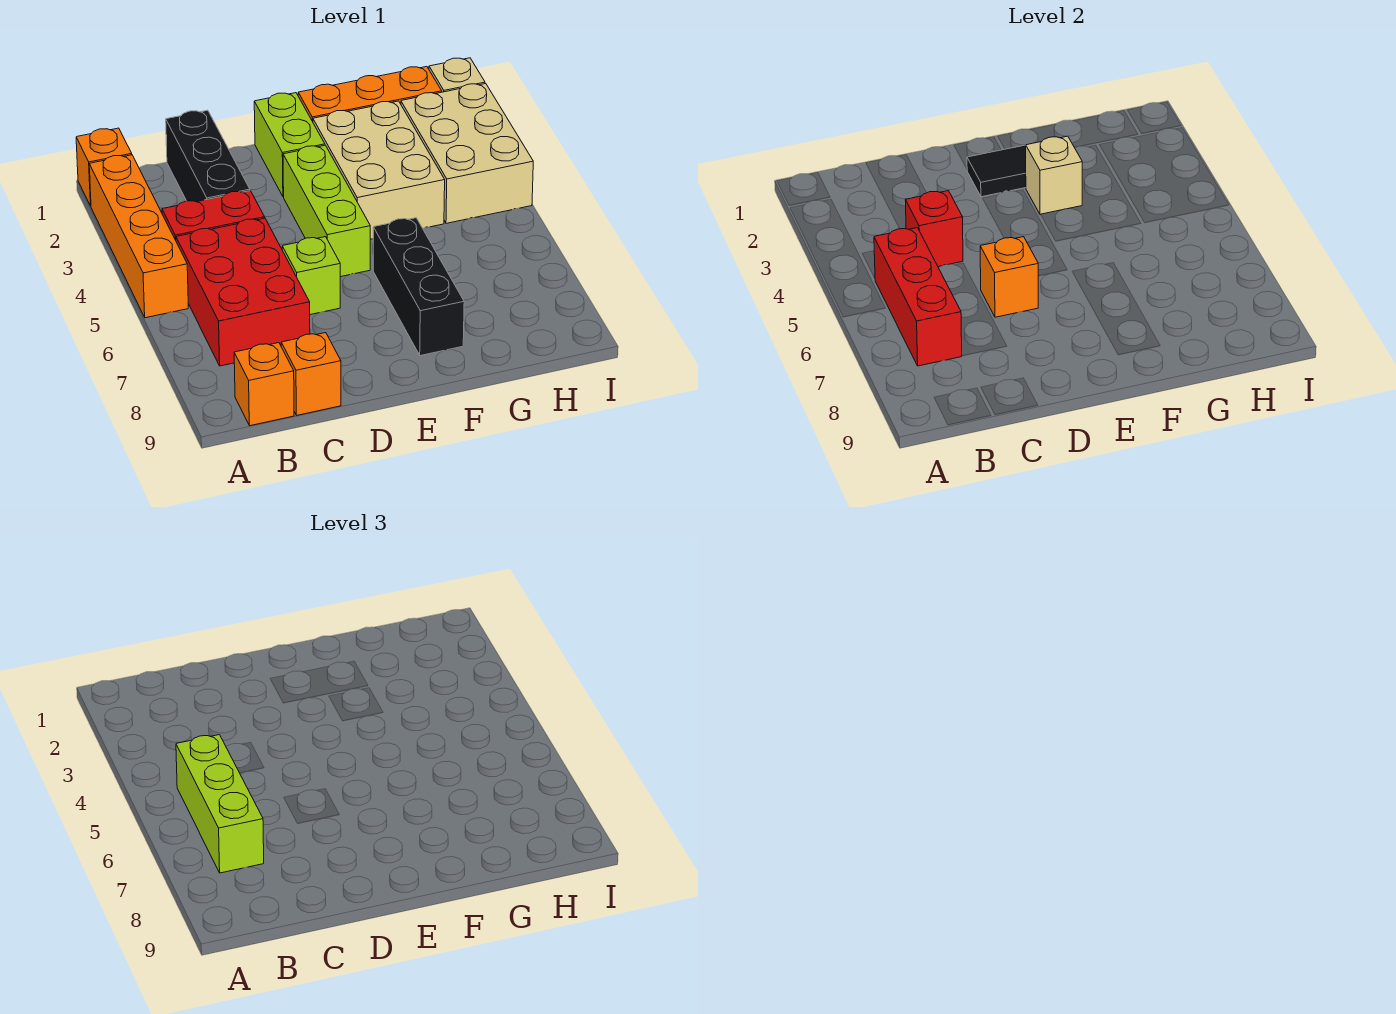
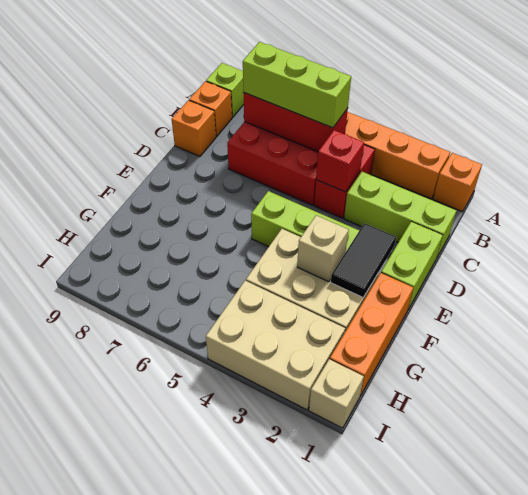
black 1x3 brick [166,110,250,202] -> lime 1x3 brick [344,172,457,259]
lime 1x1 brick [282,237,340,315] -> lime 1x1 brick moved to [206,63,244,117]
orange 1x1 brick [980,237,1038,317] -> none
lime 1x2 brick [254,93,325,197] -> lime 1x2 brick turned to [381,222,443,309]
black 1x3 brick [373,218,464,356] -> none

